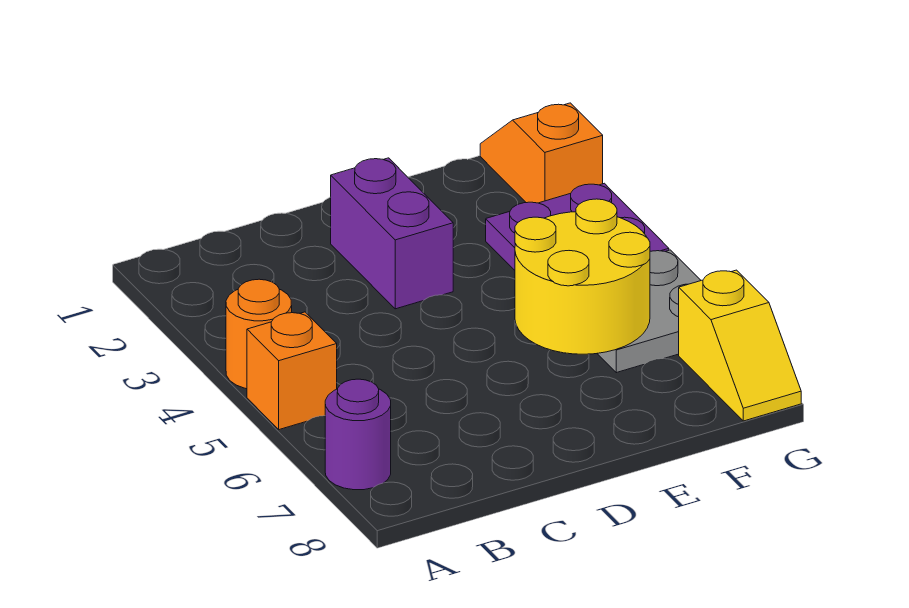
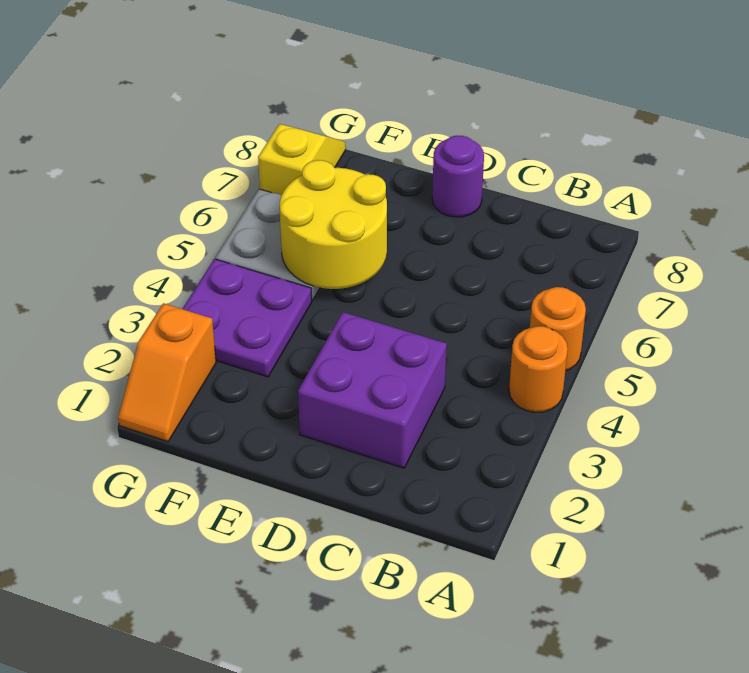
orange 1x1 brick [247,312,337,430] -> orange 1x1 round brick [530,287,586,371]
purple 1x1 round brick [325,379,391,490] -> purple 1x1 round brick moved to [432,136,484,217]
purple 1x2 brick [331,158,453,309] -> purple 2x2 brick [298,312,447,468]

